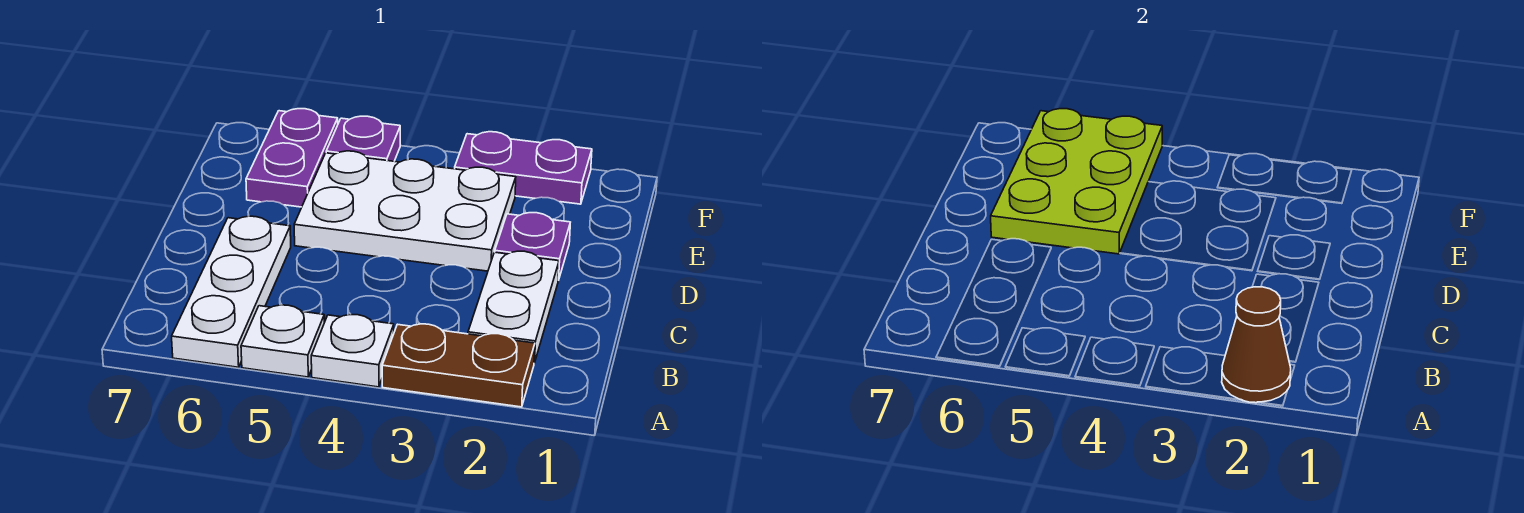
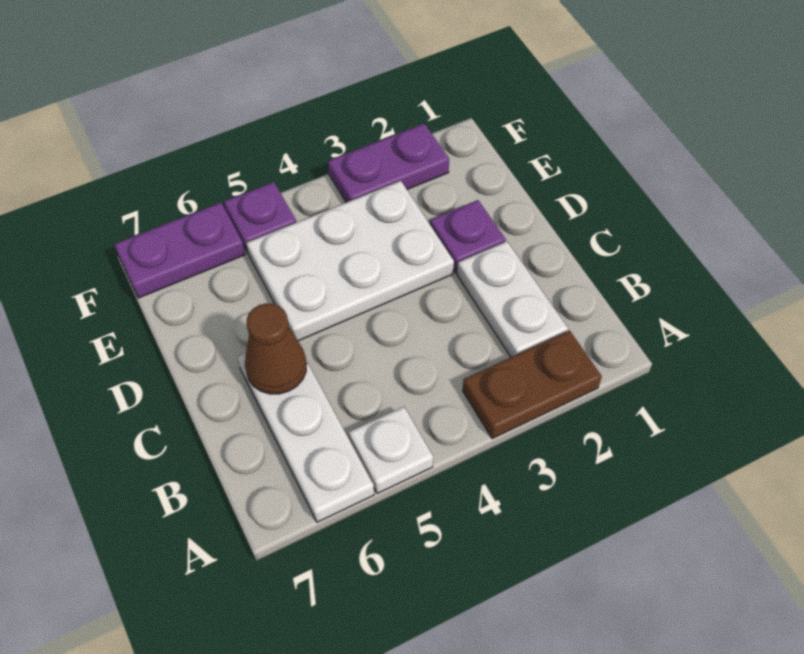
brown 1x1 cone [1222,287,1291,403] -> brown 1x1 cone moved to [245,303,307,394]
white 1x1 plate [311,314,394,387] -> none
lime 2x3 plate [991,109,1162,254] -> none
purple 1x2 plate [246,109,338,207] -> purple 1x2 plate turned to [114,203,245,298]

